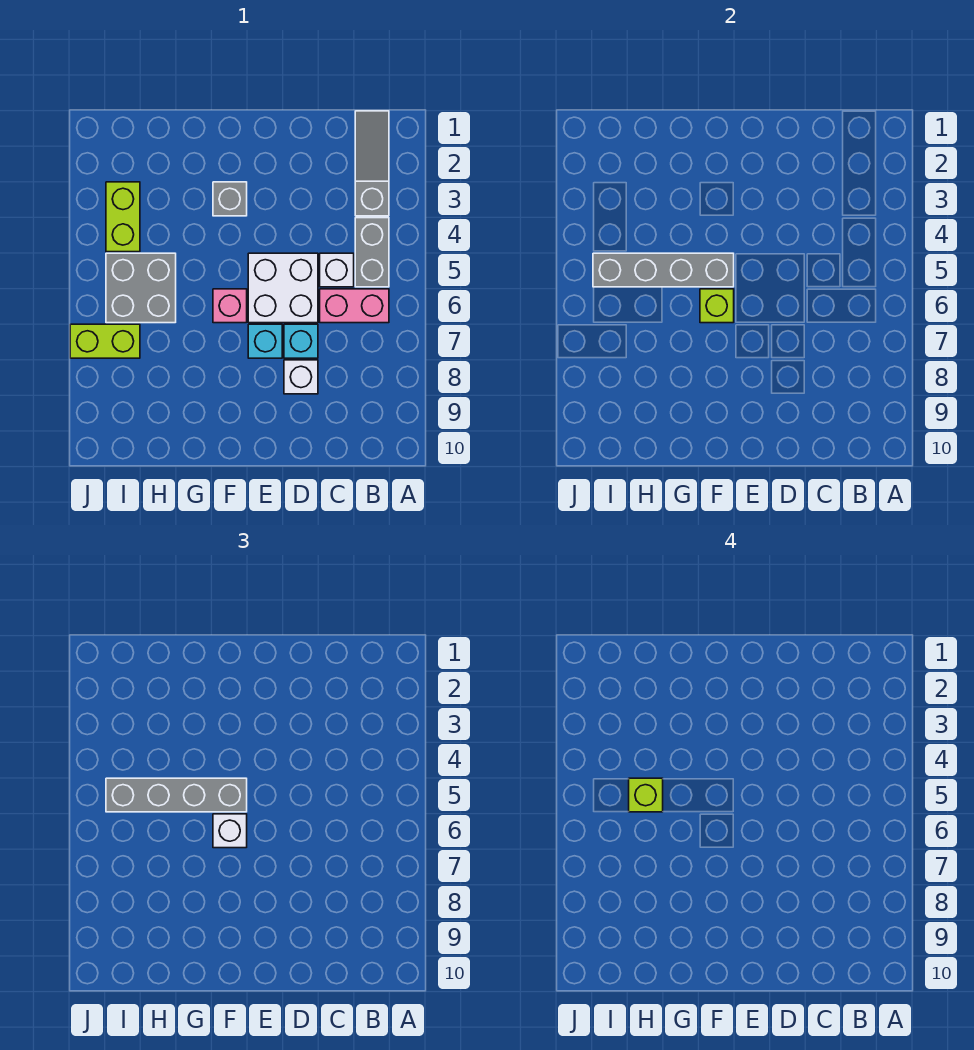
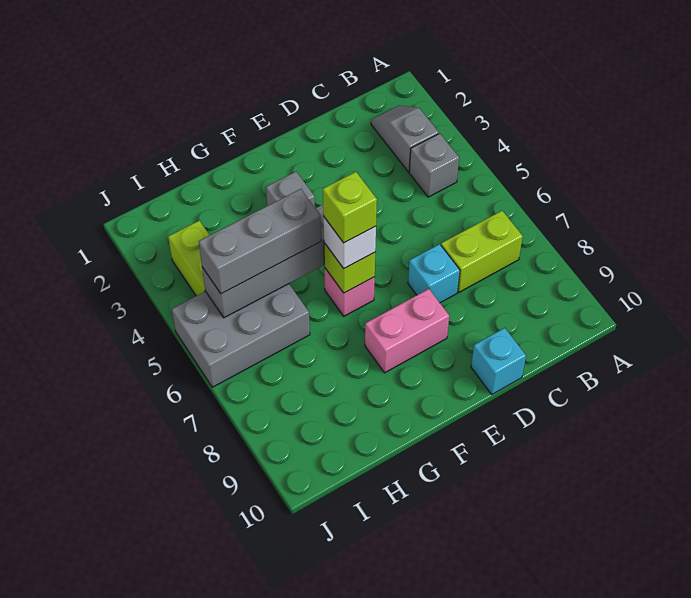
grey 1x3 slope [355,111,389,216] -> grey 1x2 slope [371,105,439,172]
grey 1x2 brick [355,218,389,287] -> grey 1x1 brick [409,133,459,197]
pink 1x2 brick [320,289,389,323] -> pink 1x2 brick moved to [365,289,449,373]
white 1x1 brick [320,253,354,287] -> none
white 2x2 brick [248,253,318,323] -> none
white 1x1 brick [284,360,318,394] -> none
cyan 1x1 brick [248,324,282,358] -> cyan 1x1 brick moved to [471,328,526,394]
grey 1x4 brick [106,778,247,812] -> grey 1x3 brick [199,189,321,294]
grey 2x2 brick [106,253,176,323] -> grey 2x3 brick [172,284,310,387]
lime 1x1 brick [629,778,663,812] -> lime 1x1 brick moved to [323,172,377,243]
lime 1x2 brick [70,324,140,358] -> lime 1x2 brick moved to [441,211,523,292]

